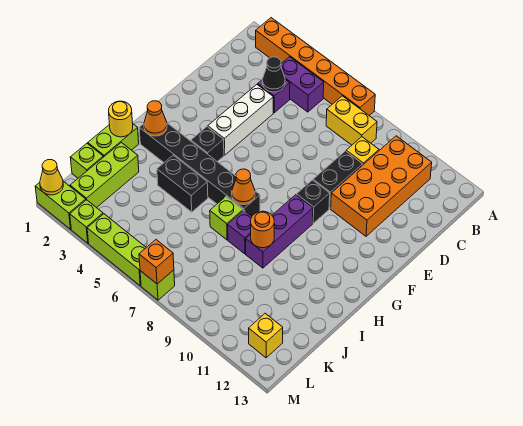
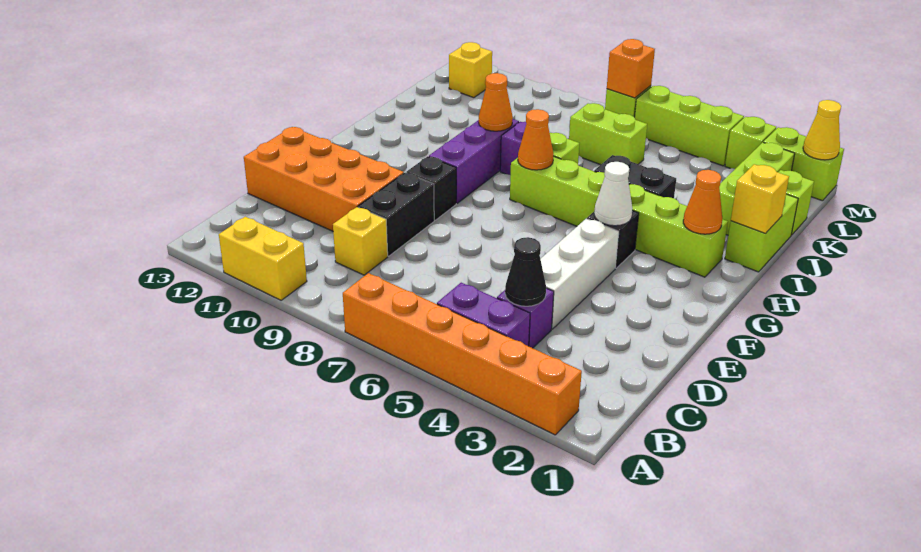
yellow 1x2 brick [326,96,377,145] -> yellow 1x2 brick moved to [219,217,307,300]
orange 2x4 brick [331,136,432,236] -> orange 2x4 brick turned to [244,127,404,231]
none -> white 1x1 cone [594,162,632,226]
black 1x6 brick [139,123,260,216] -> lime 1x6 brick [510,156,728,277]
yellow 1x1 round brick [109,101,133,137] -> yellow 1x1 brick [731,164,789,233]
orange 1x1 round brick [251,211,274,248] -> orange 1x1 cone [479,73,513,131]
none -> lime 1x2 brick [569,103,647,165]

